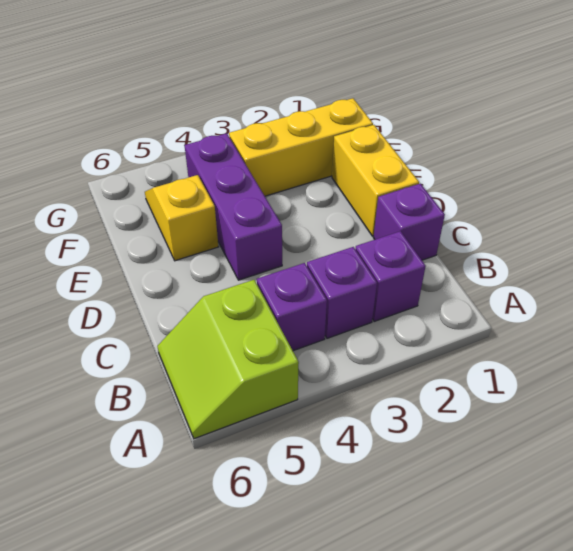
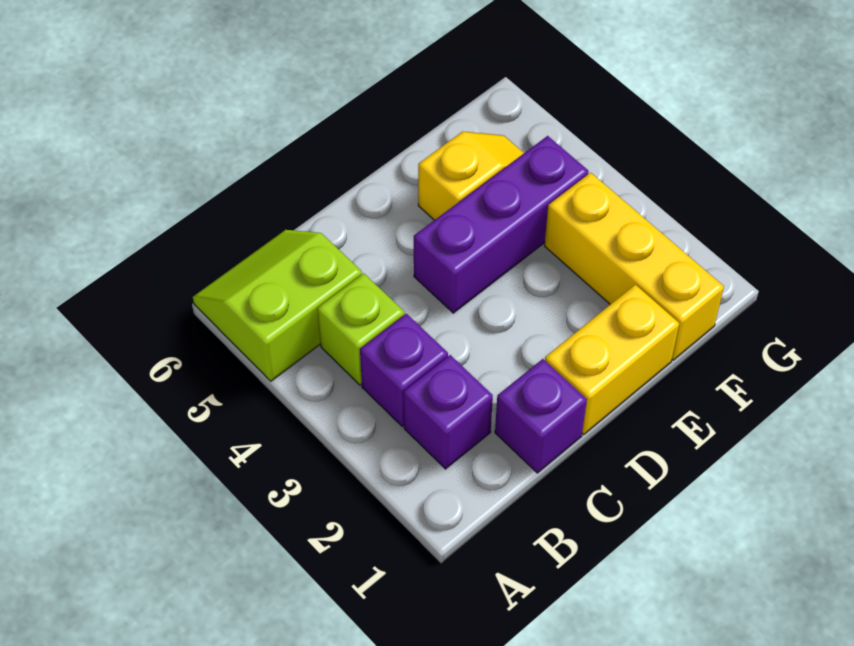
purple 1x1 brick [257,263,327,351] -> lime 1x1 brick [317,273,404,385]

